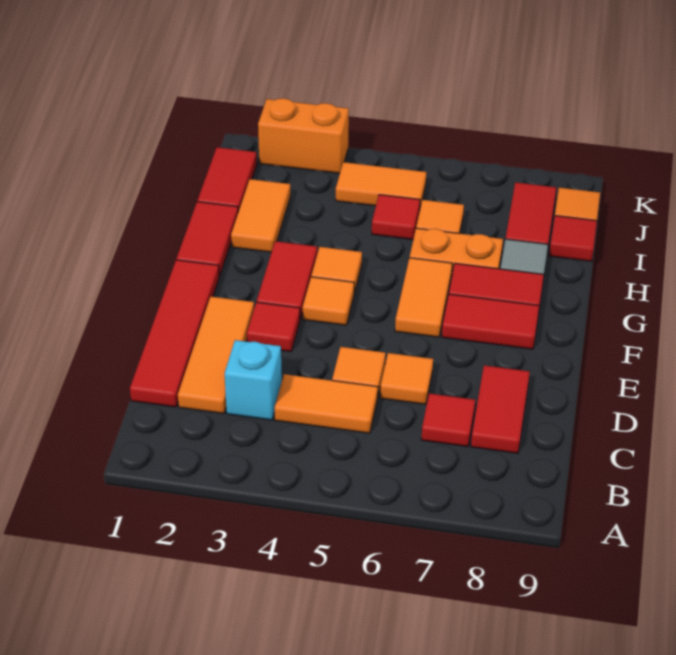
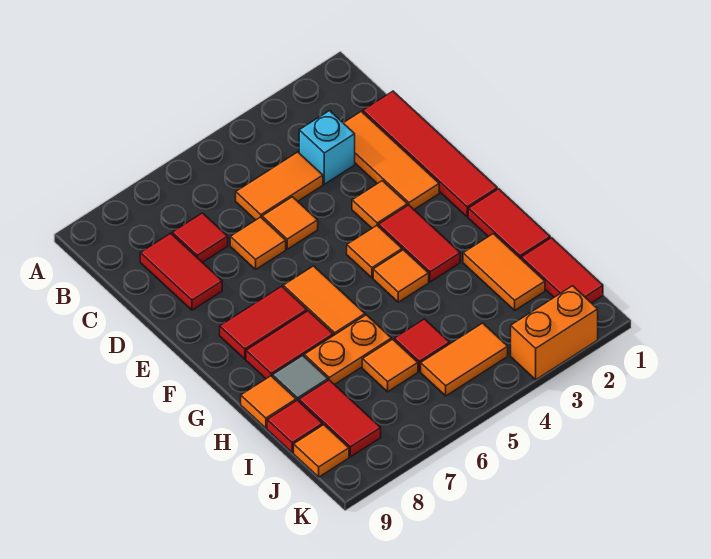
red 1x1 tile [247,302,300,352] -> orange 1x1 tile [352,181,408,228]
none -> orange 1x1 tile [241,376,296,428]

